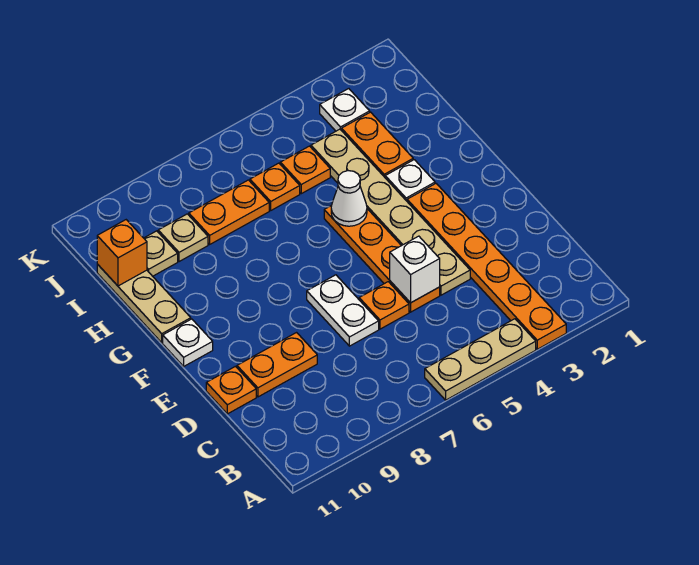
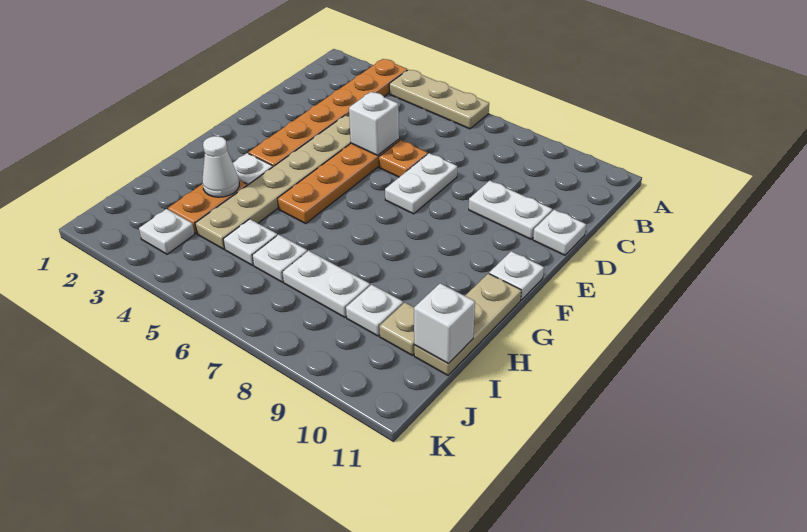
orange 1x2 plate [237,333,317,397] -> white 1x2 plate [469,181,552,239]
orange 1x1 plate [206,366,256,414] -> white 1x1 plate [533,210,586,255]
white 1x1 cone [331,171,367,226] -> white 1x1 cone moved to [202,136,239,197]
orange 1x1 plate [280,146,330,194] -> white 1x1 plate [223,219,277,265]
orange 1x1 plate [250,163,300,210] -> white 1x1 plate [252,235,307,282]
orange 1x2 plate [189,180,269,244] -> white 1x2 plate [283,251,370,317]
tan 1x1 plate [158,214,208,262] -> white 1x1 plate [346,285,403,336]
orange 1x1 brick [97,220,147,286] -> white 1x1 brick [414,283,475,364]

